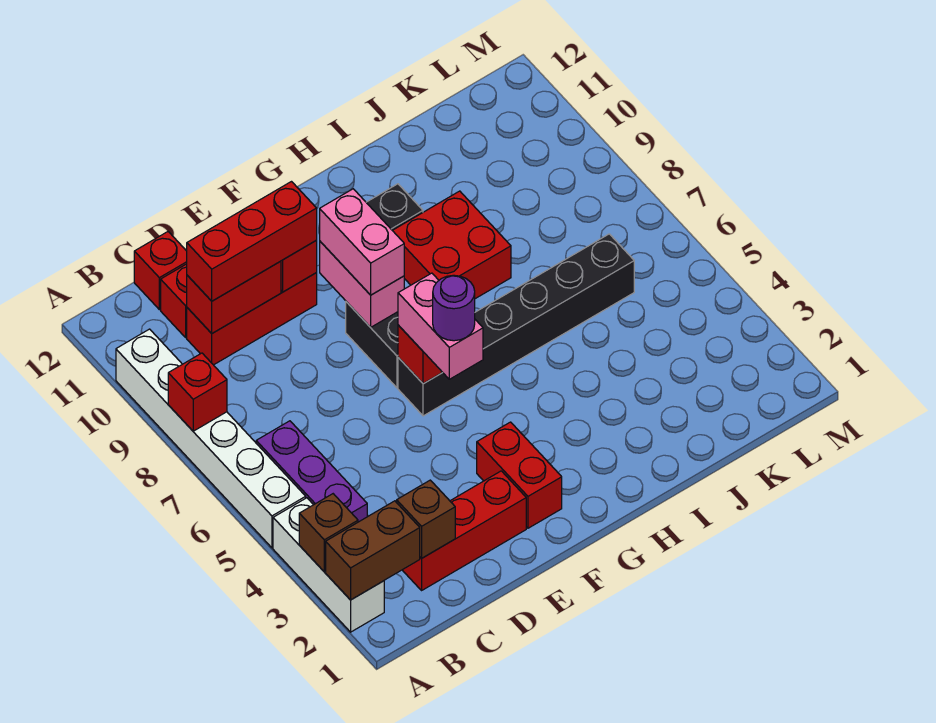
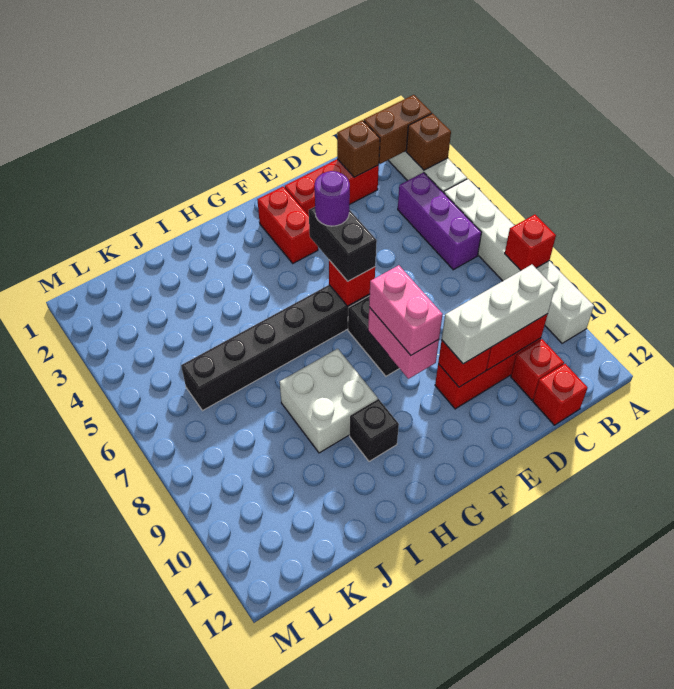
red 1x3 brick [187,182,317,301] -> white 1x3 brick [442,265,555,364]
pink 1x2 brick [398,273,483,379] -> black 1x2 brick [309,207,377,281]
red 2x2 brick [392,191,511,299] -> white 2x2 brick [280,349,378,453]

